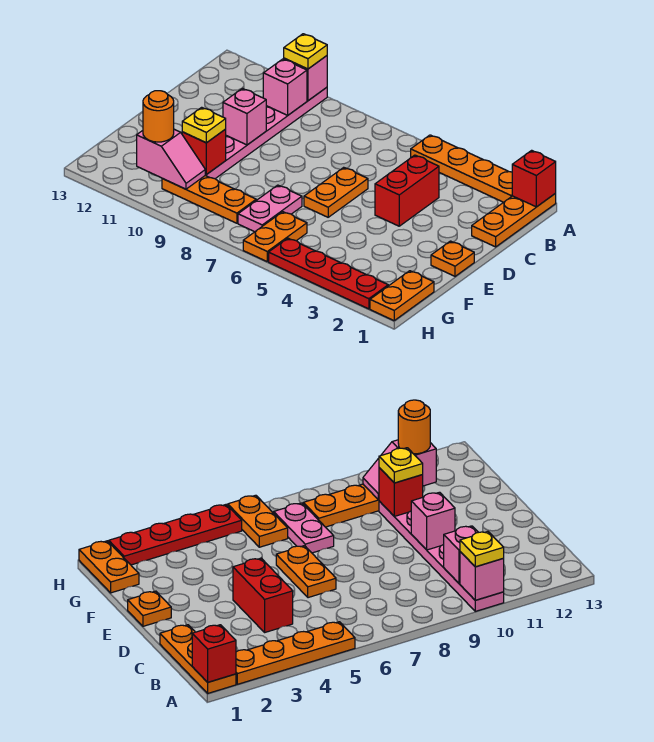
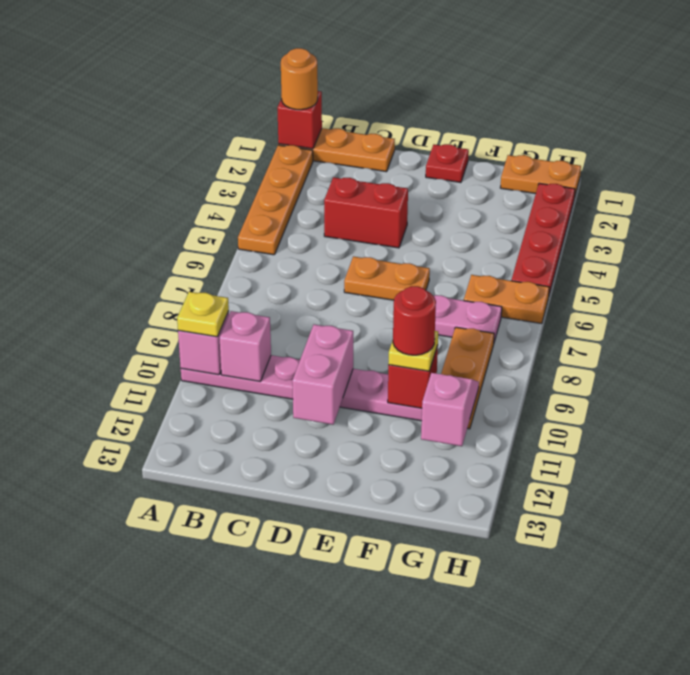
pink 1x1 brick [223,89,266,145] -> pink 1x2 brick [292,324,353,425]
orange 1x1 plate [431,241,474,276] -> red 1x1 plate [426,144,469,183]
none -> red 1x1 round brick [393,286,436,355]
orange 1x1 round brick [143,91,174,142] -> orange 1x1 round brick moved to [281,48,318,110]

